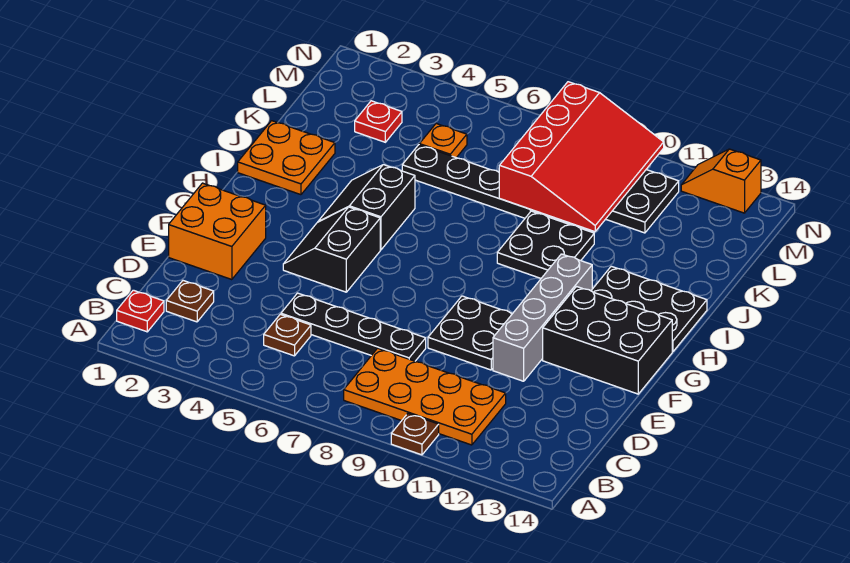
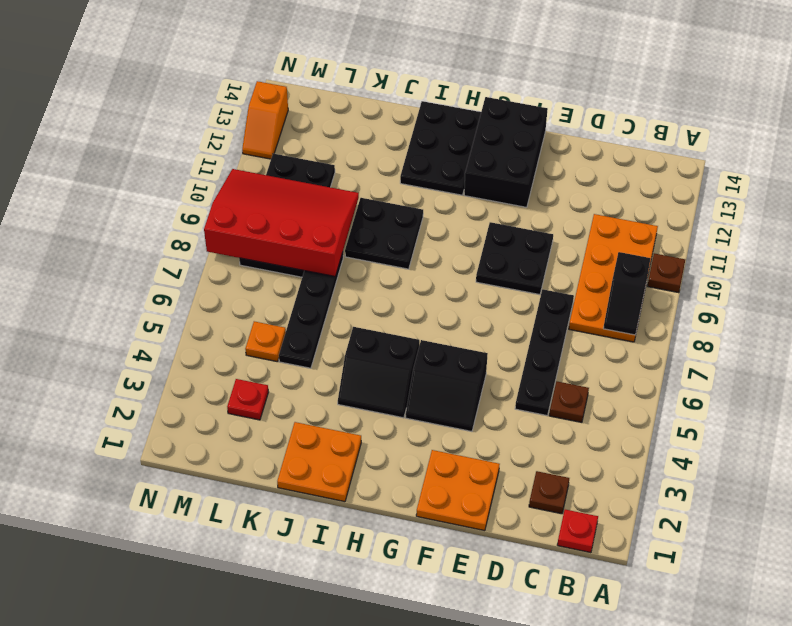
none -> black 1x2 slope [603,252,651,335]
orange 2x2 brick [169,183,266,280] -> orange 2x2 plate [416,450,500,531]
grey 1x4 brick [493,254,592,381] -> none

